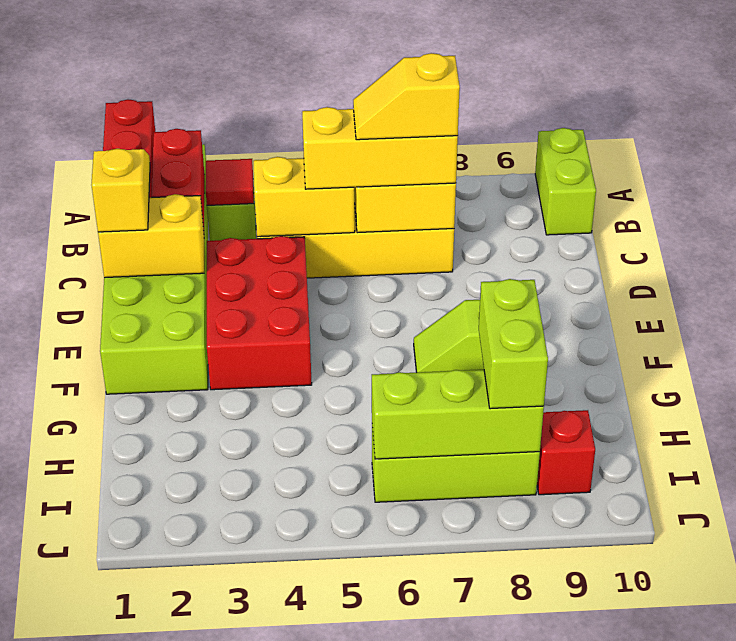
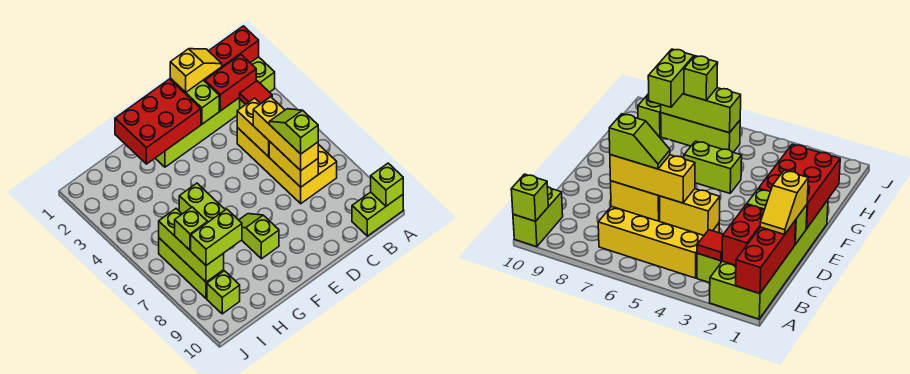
none -> lime 1x1 brick [371,163,403,206]
yellow 1x2 slope [353,53,460,140] -> lime 1x2 slope [269,109,318,154]
yellow 1x2 brick [98,194,204,278] -> lime 1x2 brick [170,79,219,124]
red 2x3 brick [207,236,312,390] -> red 2x3 brick moved to [115,79,201,164]
none -> lime 1x2 brick [179,183,225,222]
none -> lime 1x1 brick [175,207,208,250]
red 1x1 brick [537,410,595,495] -> lime 1x1 brick [207,271,240,314]

